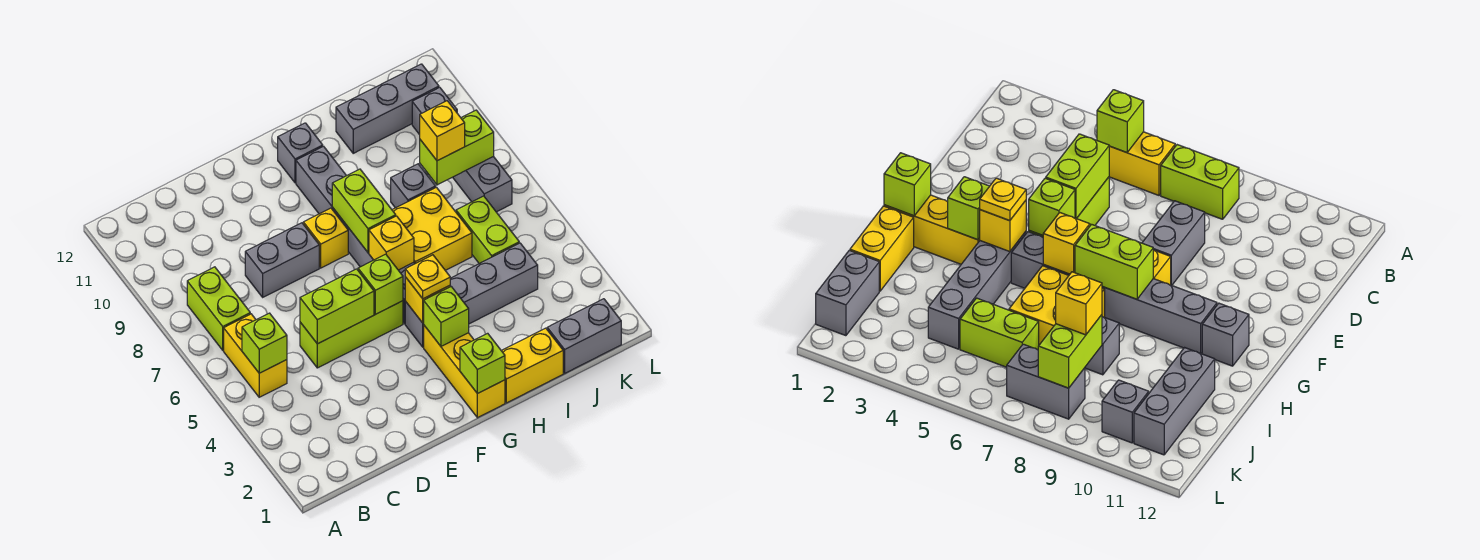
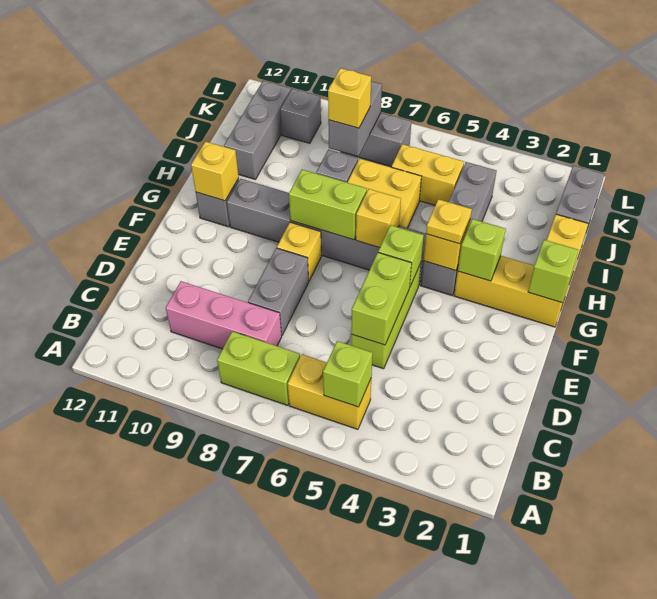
none -> pink 1x3 brick [166,281,282,349]
none -> yellow 1x1 brick [191,142,239,201]
lime 1x2 brick [456,196,519,264] -> yellow 1x2 brick [392,144,464,205]
lime 1x2 brick [420,110,494,185] -> grey 1x2 brick [328,81,382,156]

